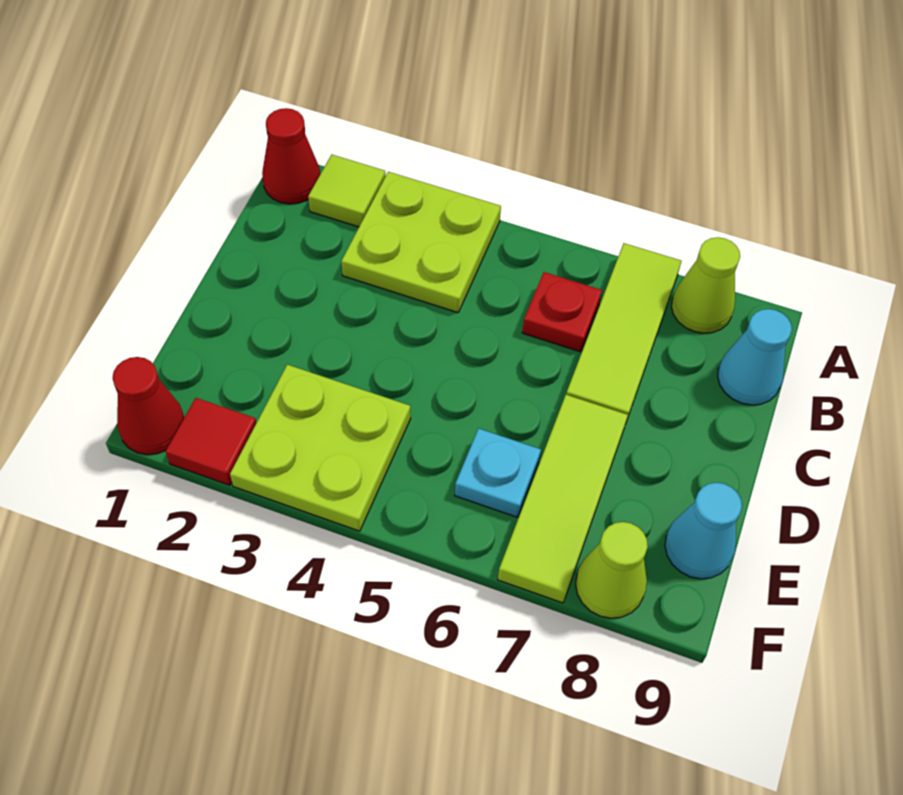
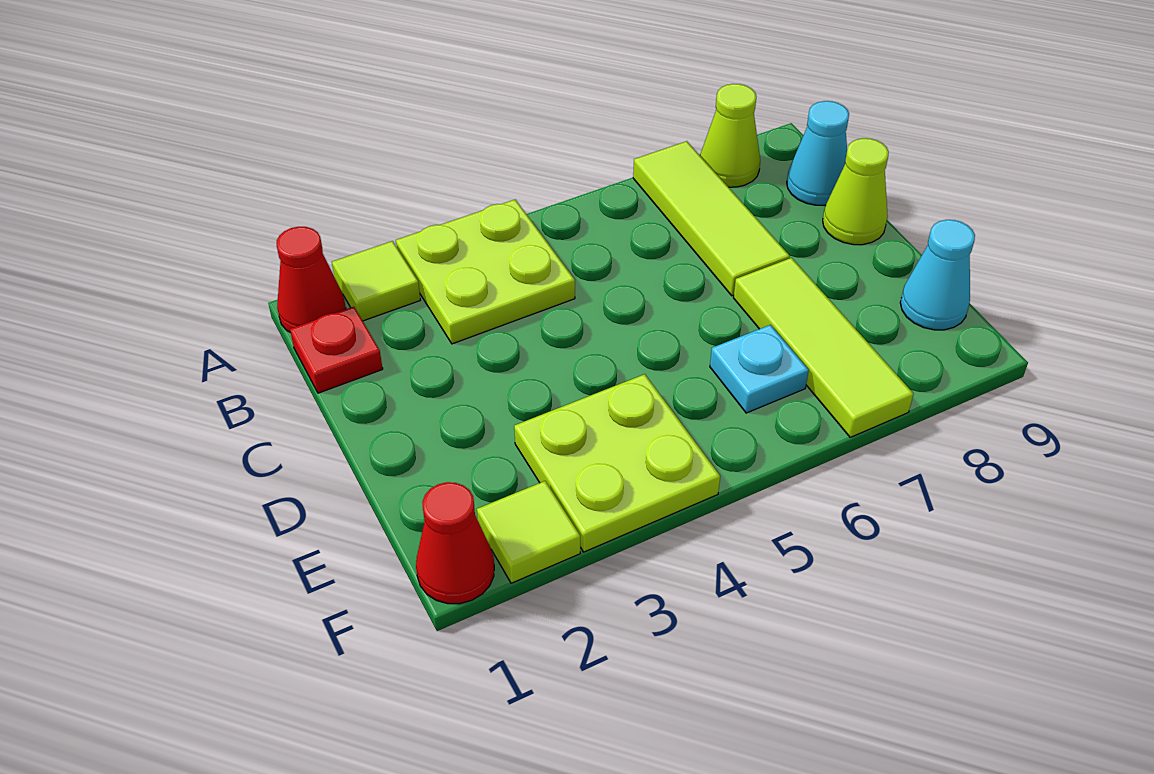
red 1x1 plate [522,272,602,352] -> red 1x1 plate moved to [290,307,383,393]
red 1x1 tile [166,398,256,485] -> lime 1x1 tile [477,481,580,583]
lime 1x1 cone [576,522,648,618] -> lime 1x1 cone moved to [823,138,889,245]

